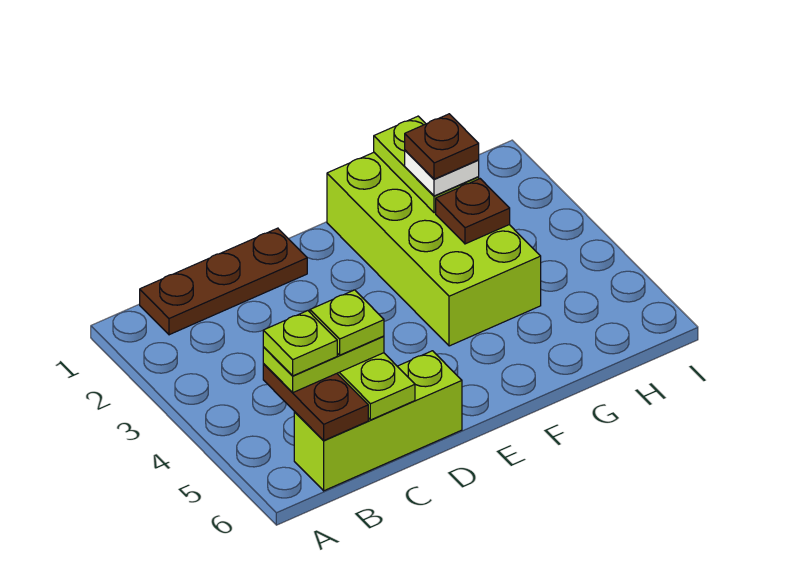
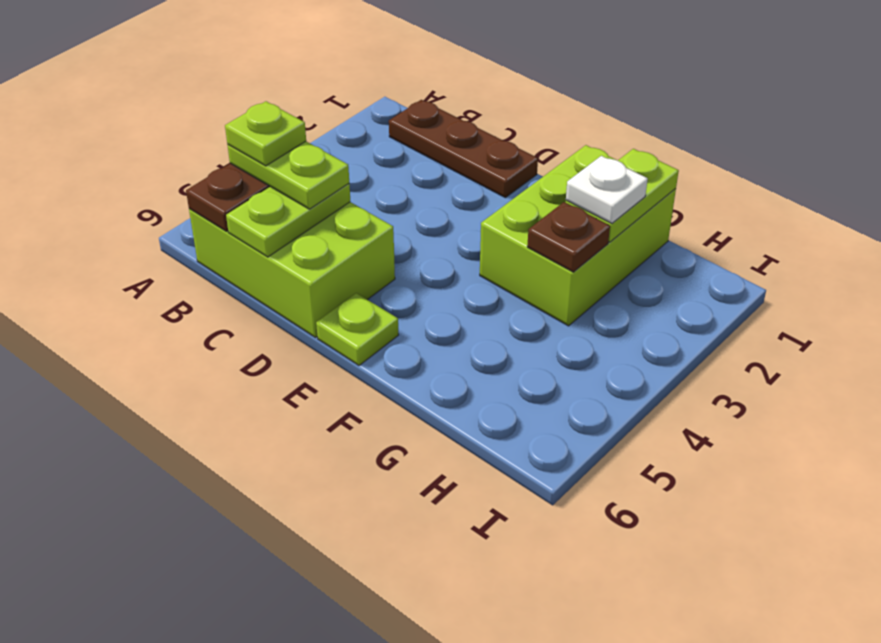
lime 1x3 brick [294,351,462,491] -> lime 2x3 brick [189,202,395,337]
lime 1x1 plate [310,290,384,355] -> lime 1x1 plate moved to [316,293,399,365]
lime 2x4 brick [327,153,541,346] -> lime 2x3 brick [480,145,676,326]
brown 1x1 plate [405,114,479,179] -> none

